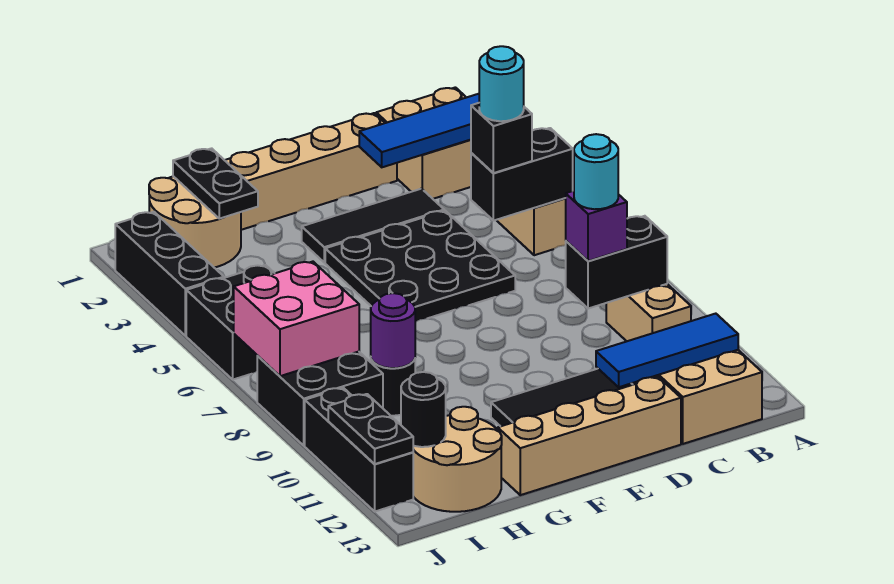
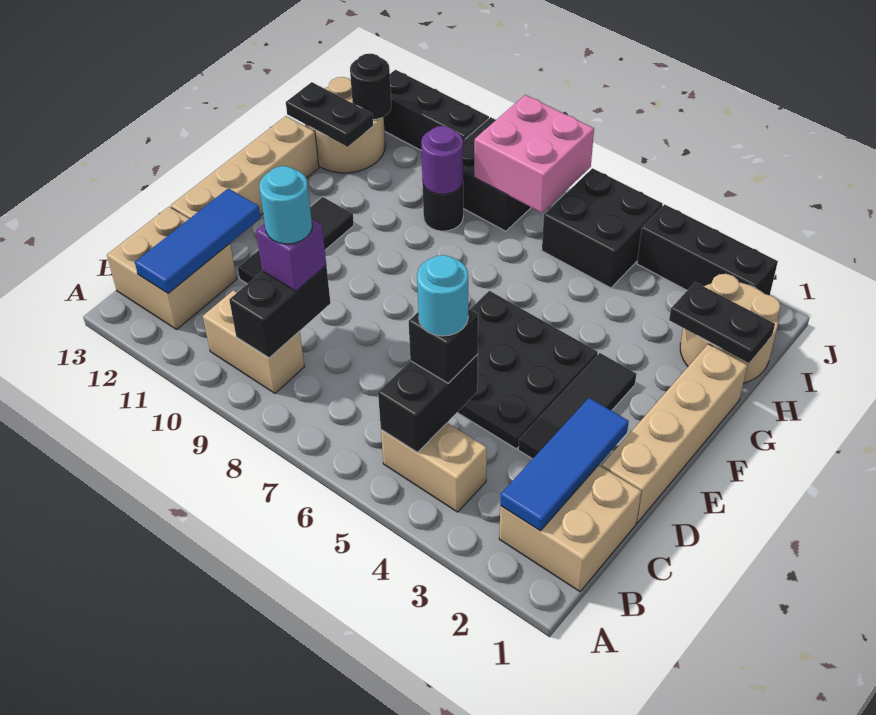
black 1x2 plate [328,394,413,464] -> black 1x2 plate moved to [286,82,373,147]

